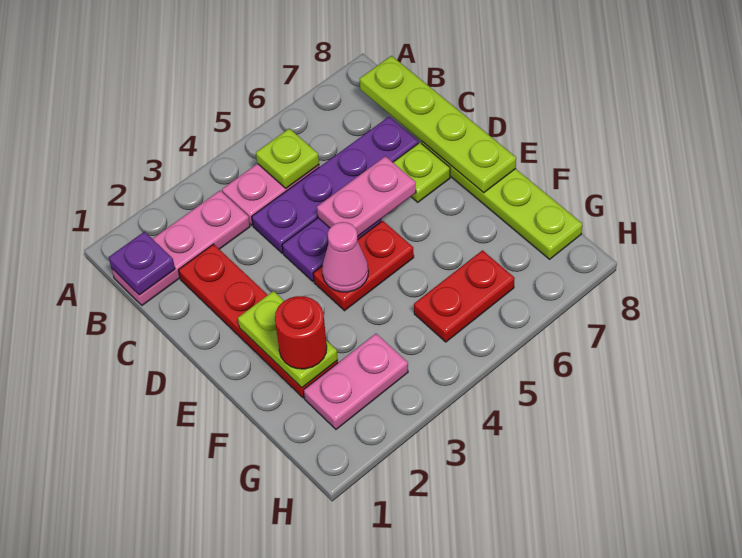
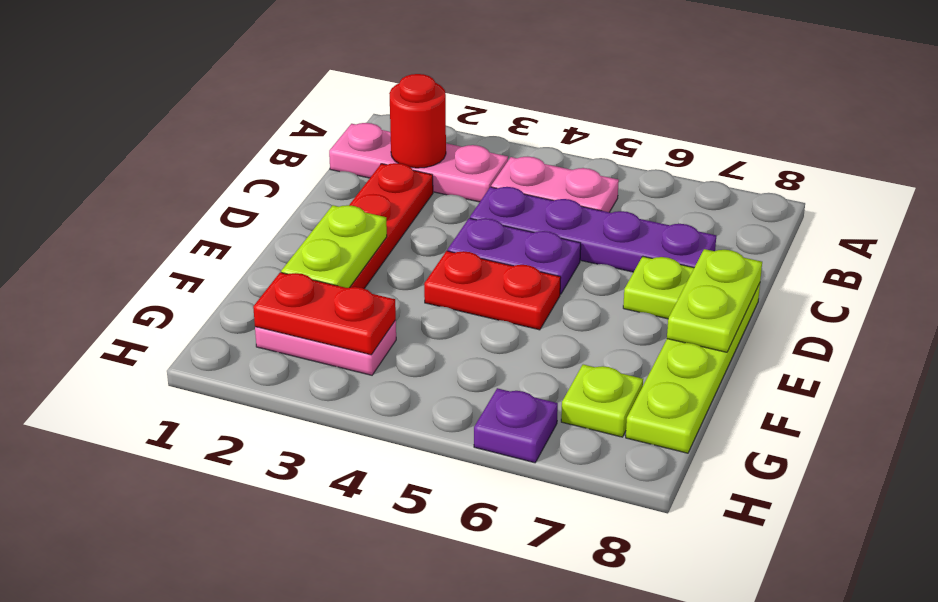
purple 1x1 plate [109,232,175,295] -> purple 1x1 plate moved to [474,388,558,463]
lime 1x1 plate [256,128,319,188] -> lime 1x1 plate moved to [561,365,643,437]
lime 1x4 plate [360,56,516,193] -> lime 1x2 plate [667,249,762,352]
pink 1x2 plate [317,156,416,237] -> none
pink 1x1 cone [322,222,368,292] -> none
red 1x1 round brick [275,296,327,369] -> red 1x1 round brick moved to [389,74,446,168]
red 1x2 plate [414,250,515,342] -> red 1x2 plate moved to [253,272,396,355]

